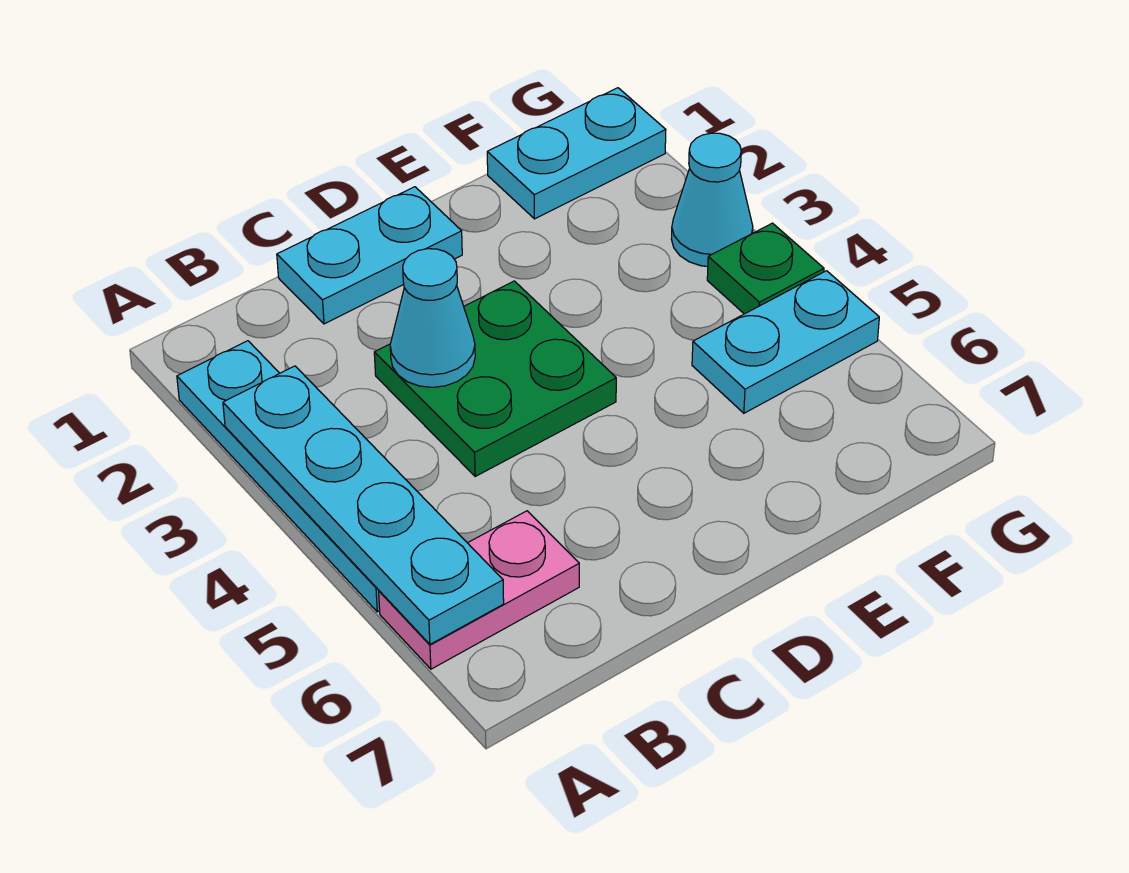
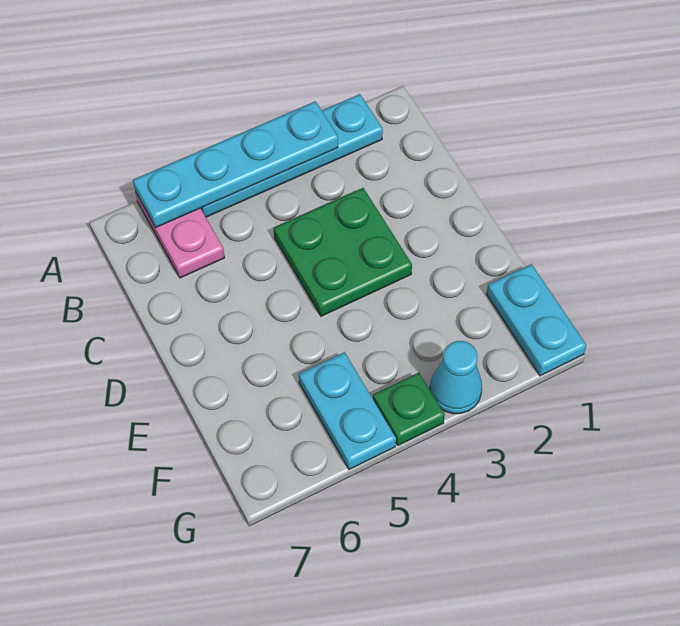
cyan 1x2 plate [277,187,462,324] -> none
cyan 1x1 cone [390,249,475,387] -> none

